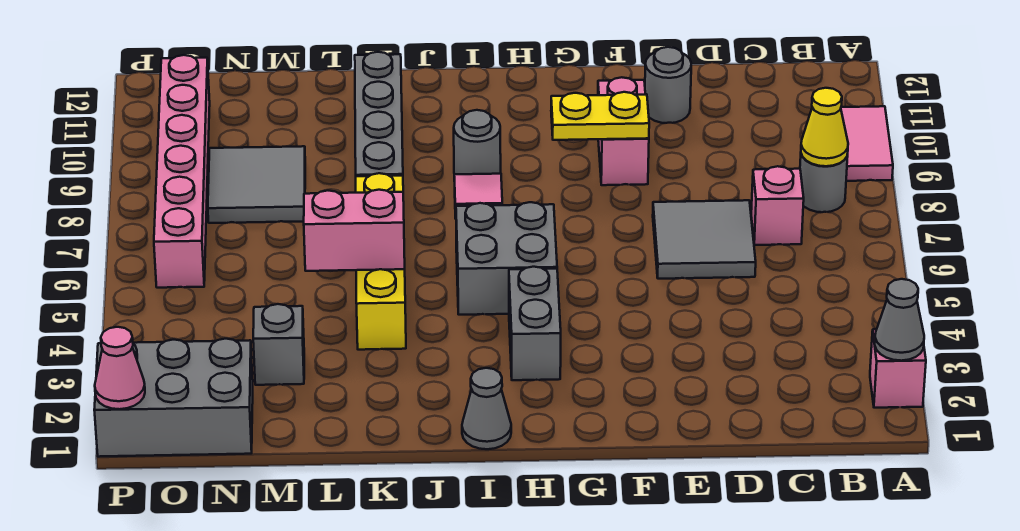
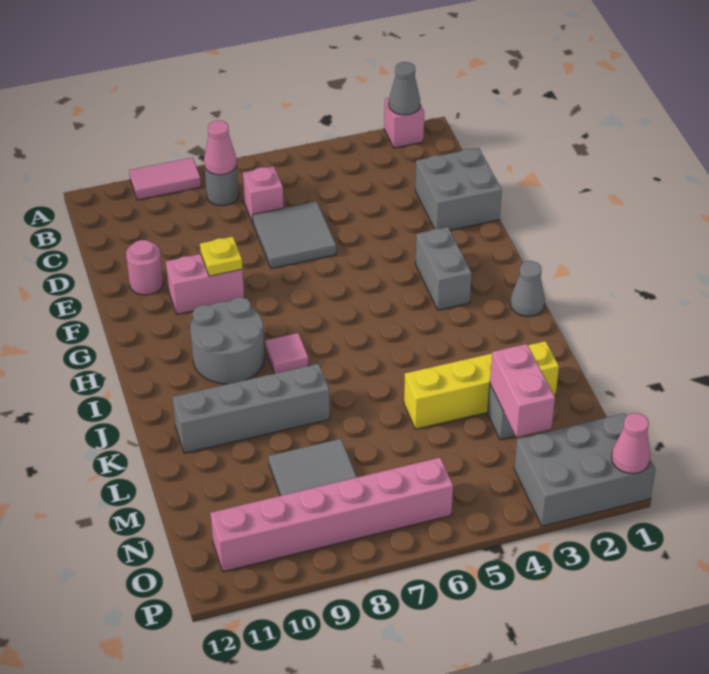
yellow 1x1 cone [801,88,848,166] -> pink 1x1 cone [204,121,237,175]
grey 1x1 round brick [645,47,691,123] -> pink 1x1 round brick [126,240,163,295]
yellow 1x2 plate [551,92,649,140] -> yellow 1x1 plate [200,237,243,276]
grey 1x2 brick [509,267,561,380] -> grey 1x2 brick turned to [415,227,472,310]
grey 2x2 brick [456,202,557,315] -> grey 2x2 brick moved to [415,148,502,230]
grey 1x1 round brick [454,110,501,174] -> grey 2x2 round brick [190,297,265,384]
yellow 1x4 brick [356,173,406,350] -> yellow 1x4 brick moved to [404,341,559,429]
pink 1x2 brick [304,190,405,271] -> pink 1x2 brick moved to [490,344,555,437]
grey 2x3 brick [94,339,253,457] -> grey 2x3 brick turned to [514,413,656,526]

